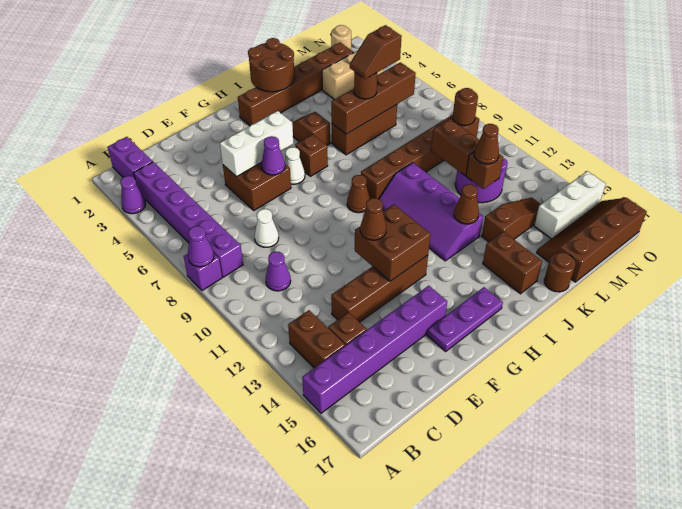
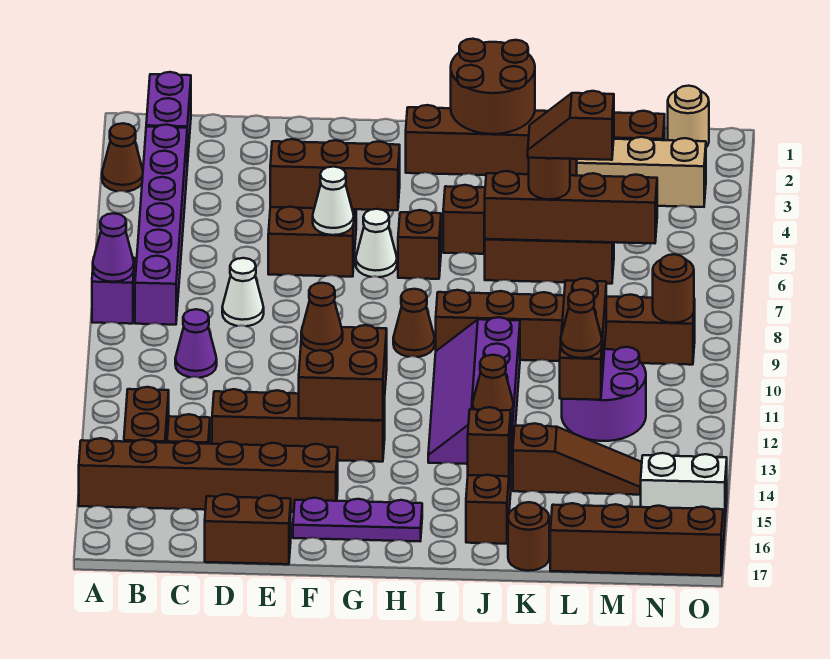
purple 1x1 cone [120,176,146,214] -> brown 1x1 cone [102,123,143,192]
purple 1x6 brick [302,286,447,413] -> brown 1x6 brick [79,438,338,512]
none -> brown 1x2 brick [205,494,291,564]
white 1x3 brick [220,111,293,177] -> brown 1x3 brick [270,139,400,210]
purple 1x1 cone [261,136,285,175] -> white 1x1 cone [313,167,354,235]
none -> brown 1x1 brick [468,407,511,476]
white 1x3 brick [534,171,606,239] -> white 1x2 brick [640,453,727,516]

